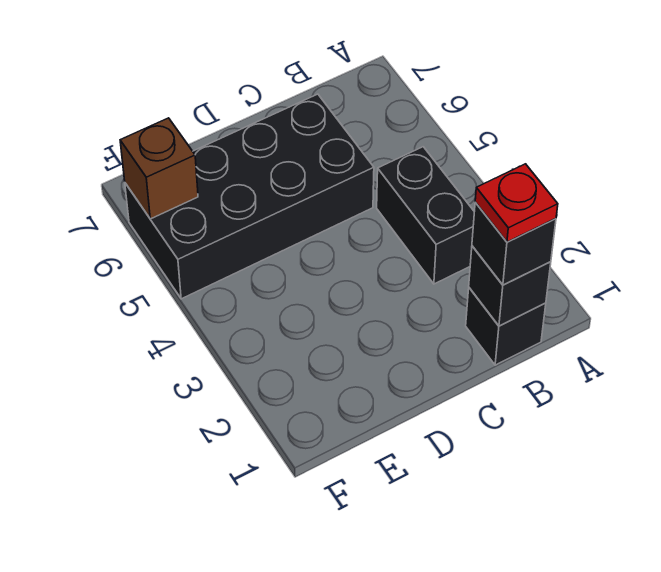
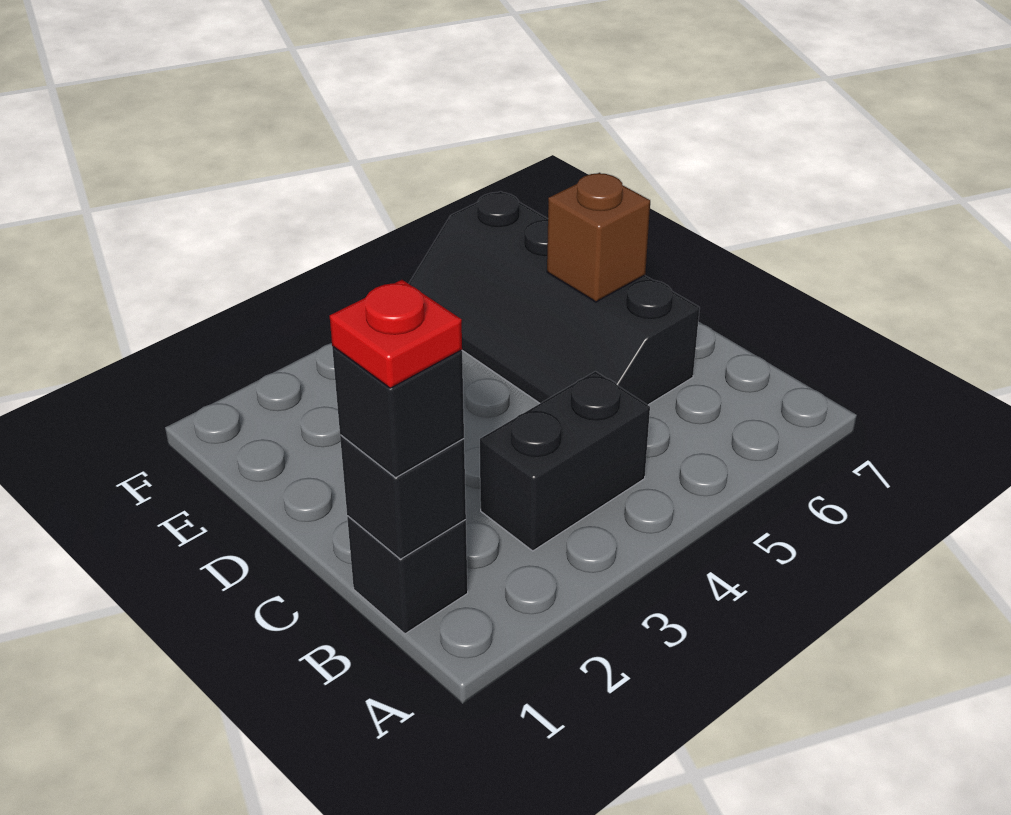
black 2x4 brick [125,94,374,299] -> black 2x4 slope [409,191,700,405]
brown 1x1 brick [120,118,198,219] -> brown 1x1 brick moved to [547,173,650,302]

